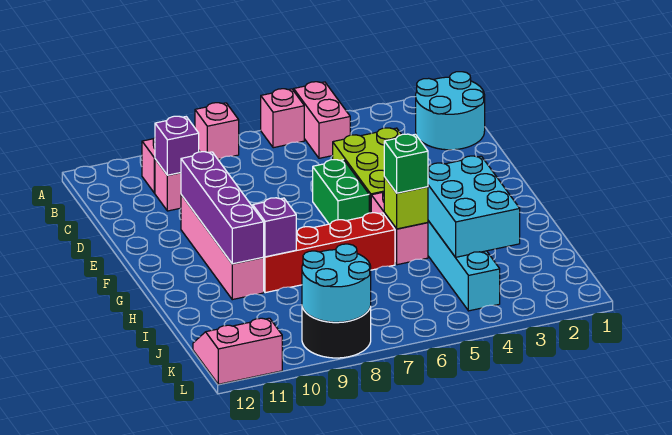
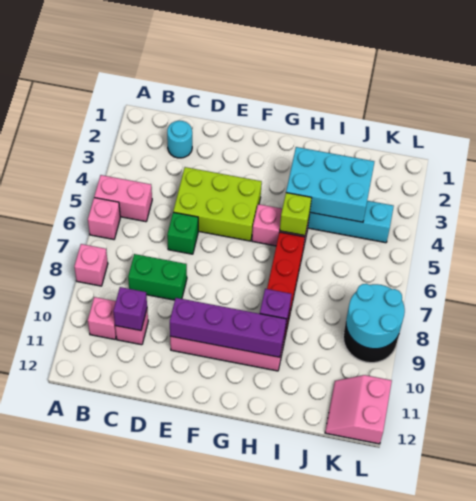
cyan 2x2 round brick [416,72,485,150] -> cyan 1x1 round brick [167,121,192,158]
green 1x2 brick [313,160,369,224] -> green 1x2 brick moved to [128,254,187,300]
green 1x1 brick [384,134,428,193] -> green 1x1 brick moved to [167,212,198,254]

